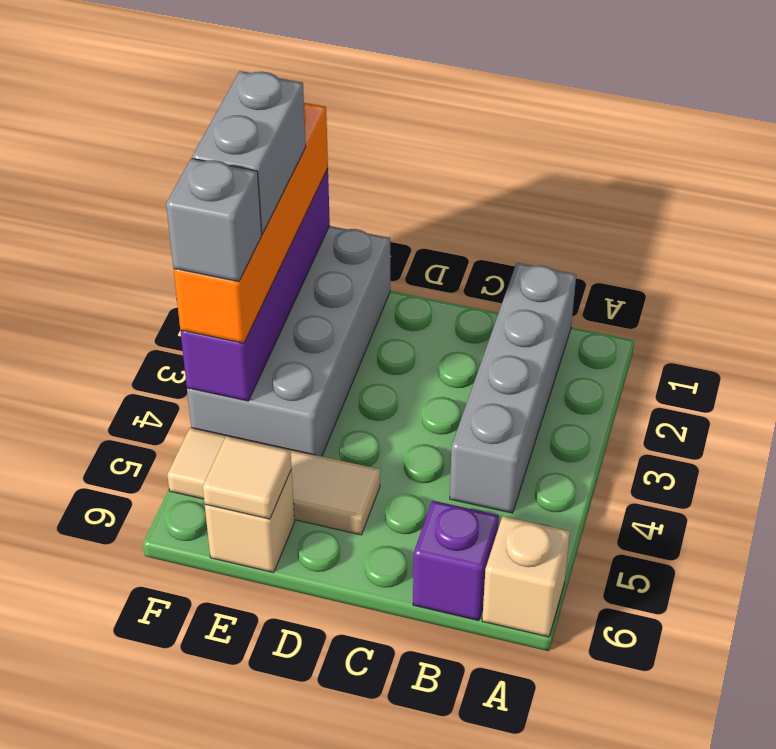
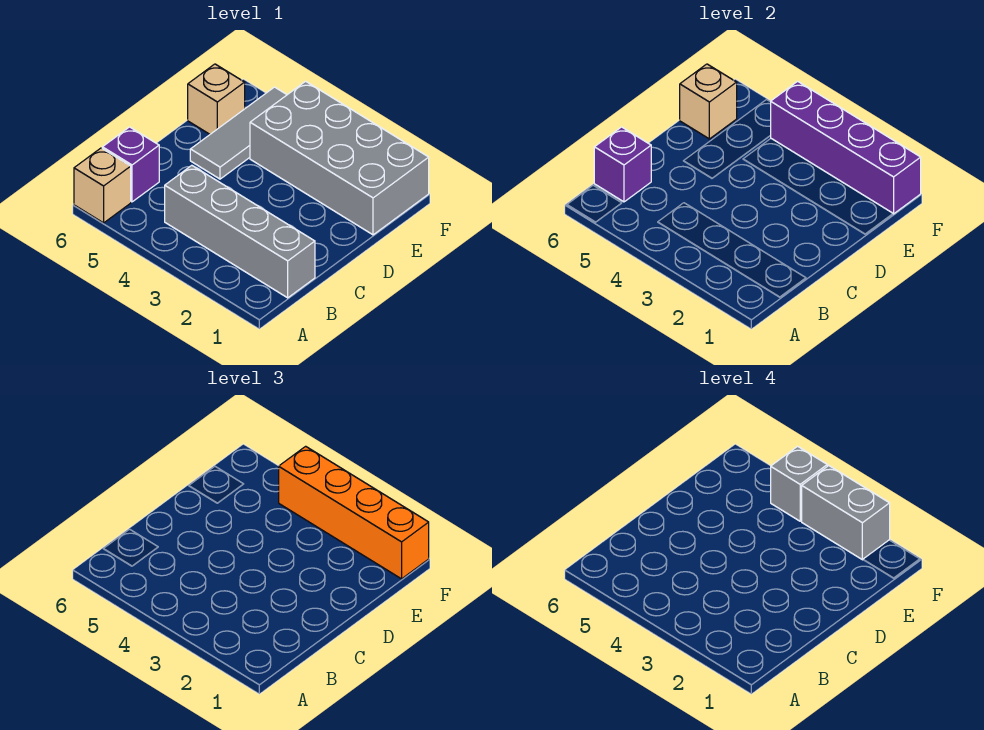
none -> purple 1x1 brick [594,127,651,202]
tan 1x3 tile [167,428,380,535] -> grey 1x3 tile [190,87,287,179]
tan 1x1 tile [203,436,292,519] -> tan 1x1 brick [680,64,737,139]

